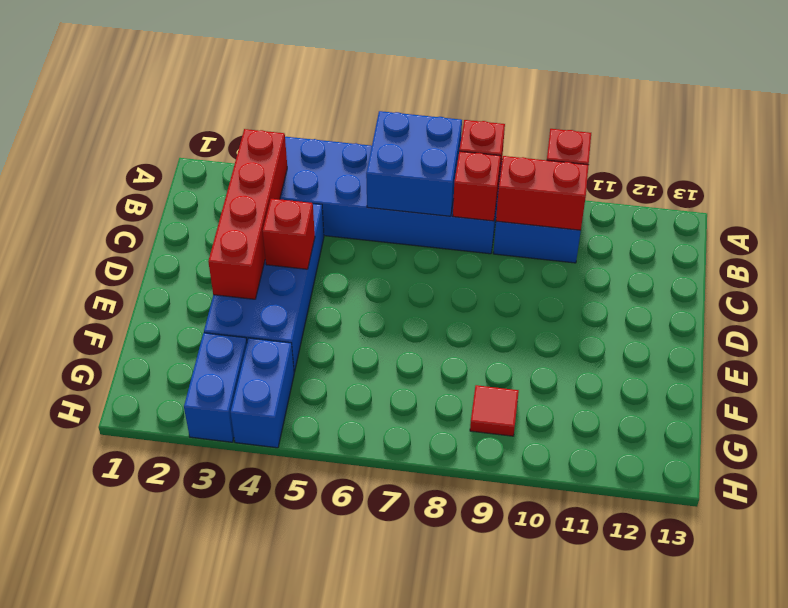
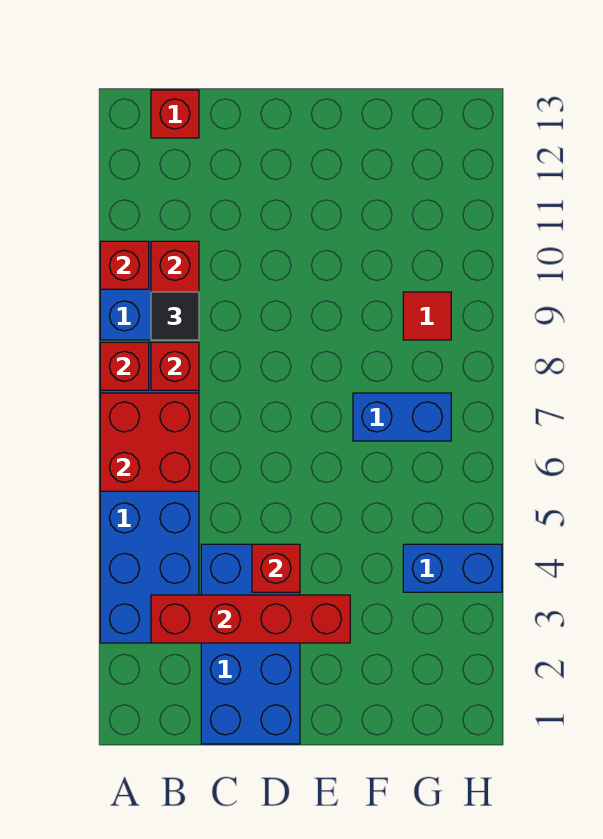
blue 2x2 brick [366,111,462,216] -> red 2x2 brick [100,393,199,491]
none -> black 1x1 tile [151,292,199,340]
none -> red 1x1 brick [151,90,199,138]
blue 2x4 brick [204,204,324,372] -> blue 2x4 brick turned to [201,544,300,744]
blue 1x2 brick [184,333,247,442] -> blue 1x2 brick moved to [353,393,451,441]

